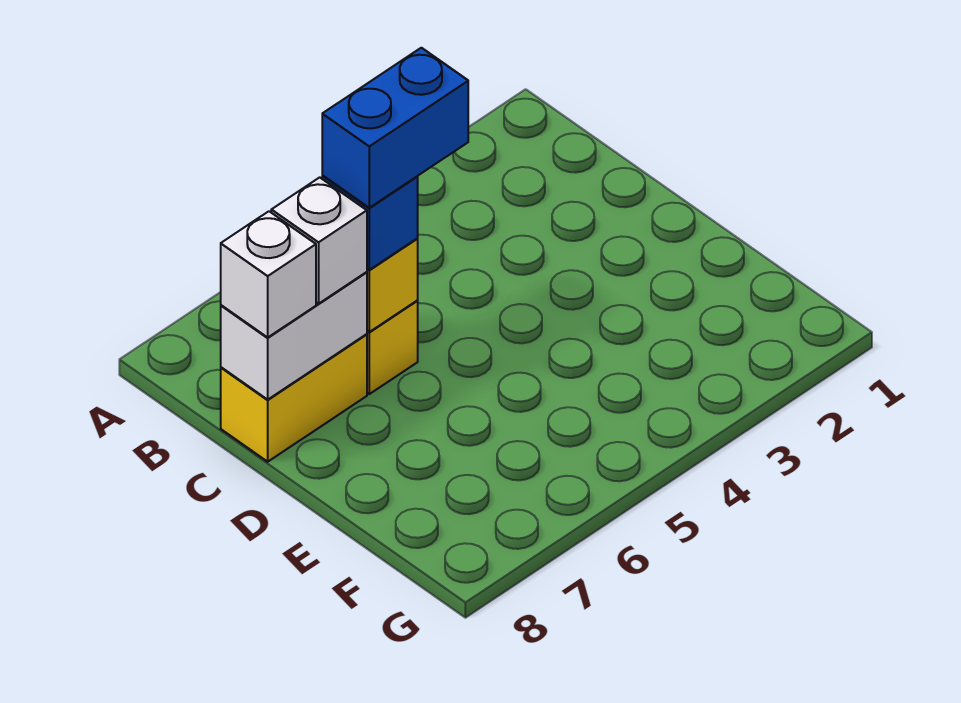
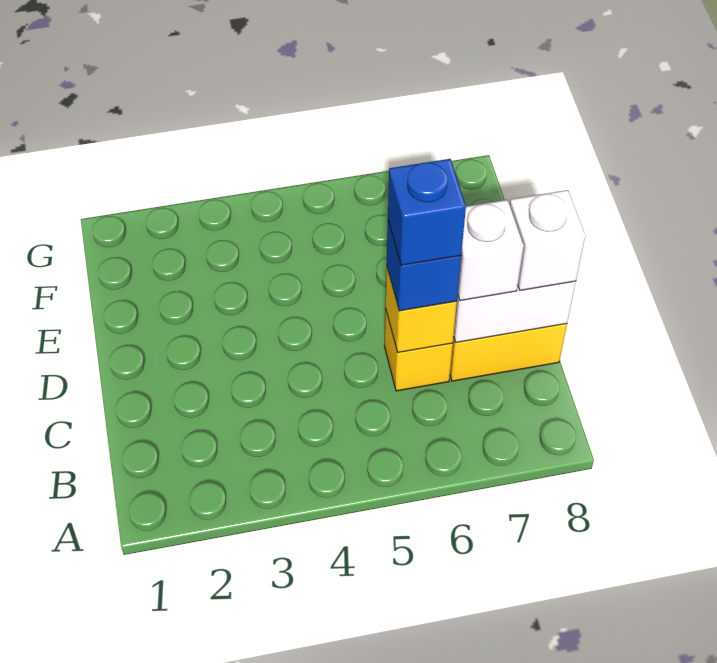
blue 1x2 brick [322,48,468,208] -> blue 1x1 brick [388,159,466,265]

